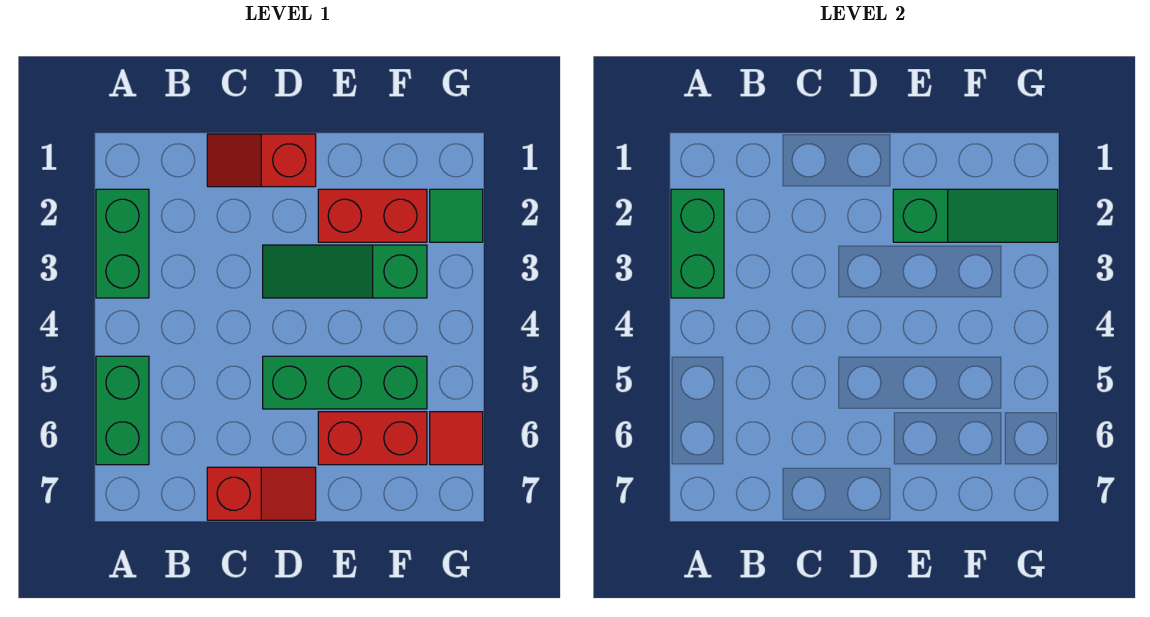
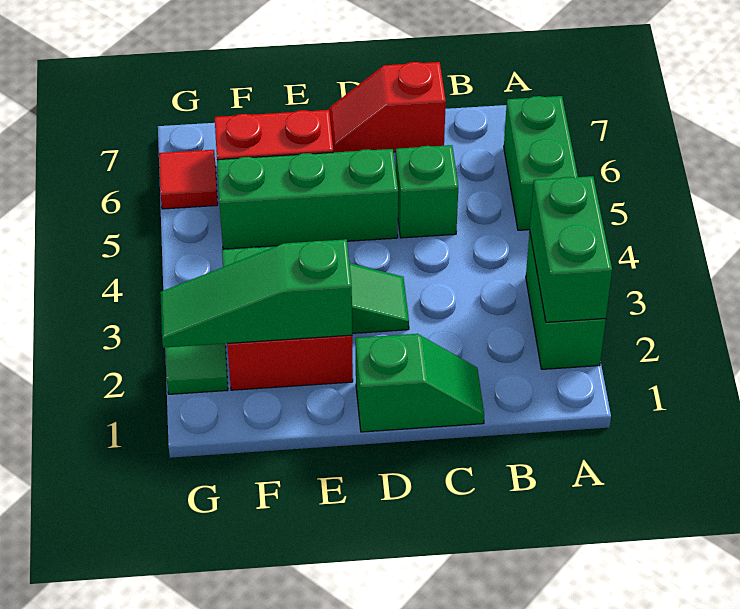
red 1x2 slope [207,134,316,187] -> green 1x2 slope [356,334,484,432]
none -> green 1x1 brick [396,145,458,238]

